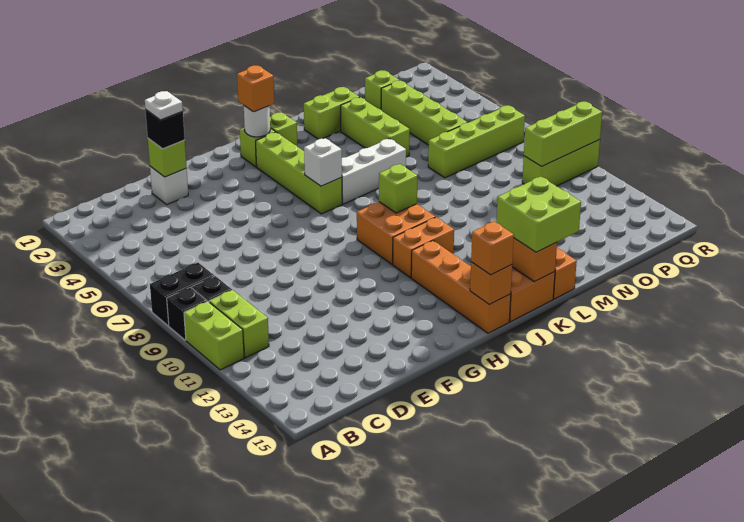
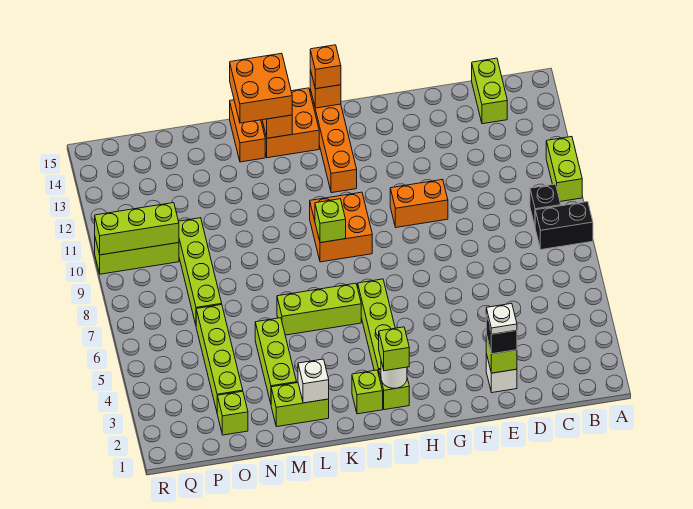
black 1x1 brick [167,287,207,340] -> none
lime 1x2 brick [209,290,269,358] -> lime 1x2 brick moved to [472,58,507,124]
orange 1x1 brick [237,65,274,112] -> lime 1x1 brick [379,327,409,371]
white 1x1 brick [304,138,342,186] -> white 1x1 brick moved to [298,359,329,403]
orange 1x2 brick [393,217,454,278] -> orange 1x2 brick moved to [390,179,448,227]
white 1x3 brick [342,139,406,204] -> lime 1x3 brick [277,283,361,335]
lime 2x2 brick [496,177,581,252] -> orange 2x2 brick [230,53,292,123]
lime 1x4 brick [428,106,525,178] -> lime 1x4 brick turned to [179,218,222,324]

